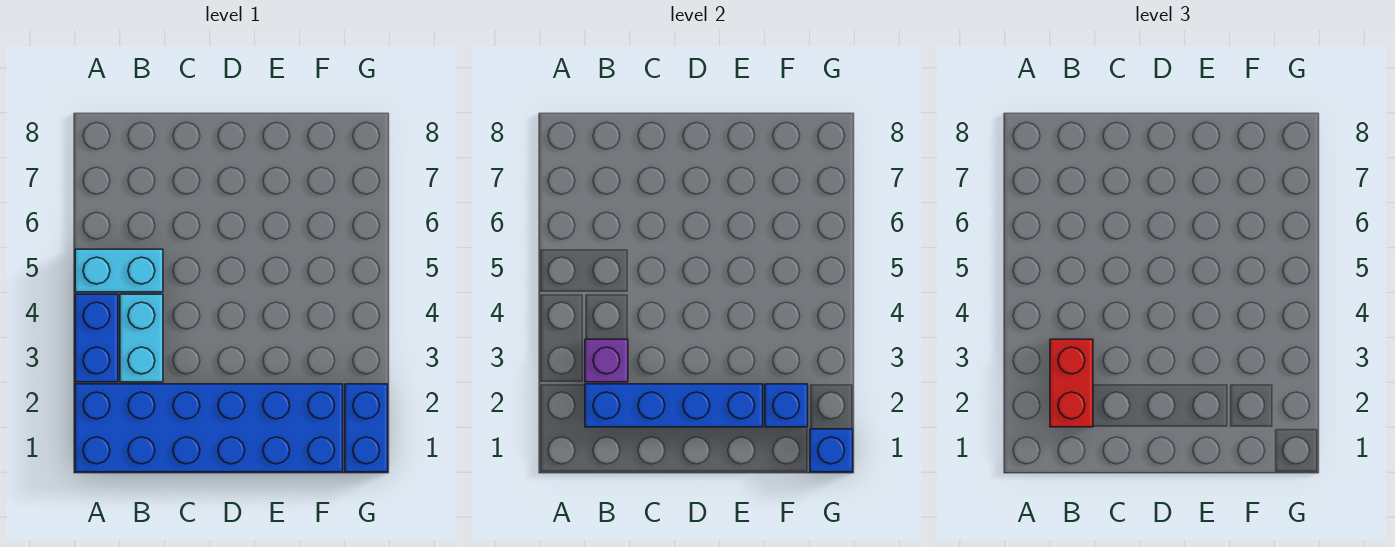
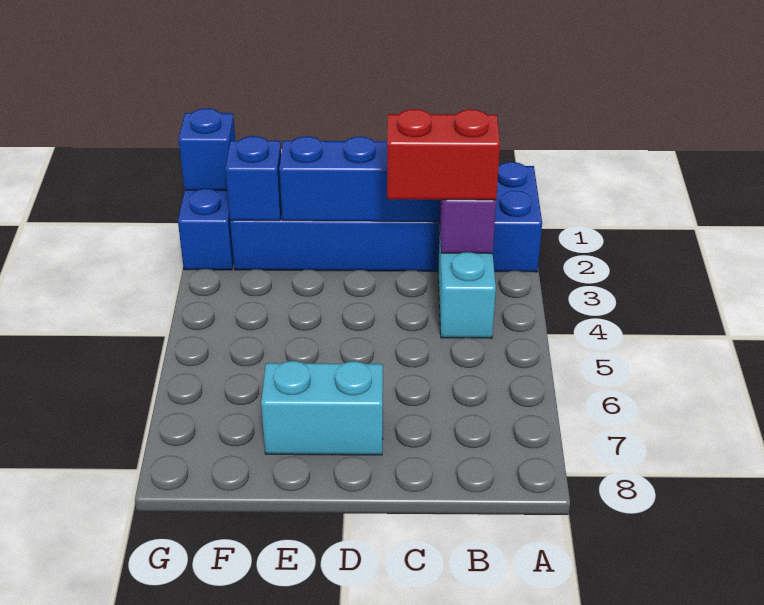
blue 1x2 brick [75,294,118,382] -> none
cyan 1x2 brick [75,249,163,292] -> cyan 1x2 brick moved to [261,361,383,455]
red 1x2 brick [1050,339,1093,427] -> red 1x2 brick turned to [387,109,500,200]

